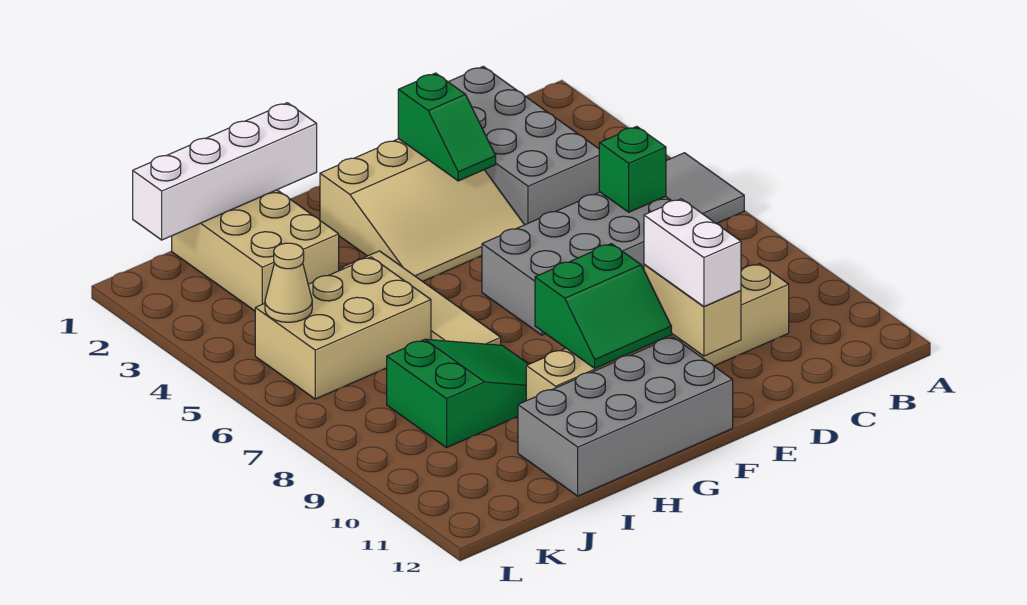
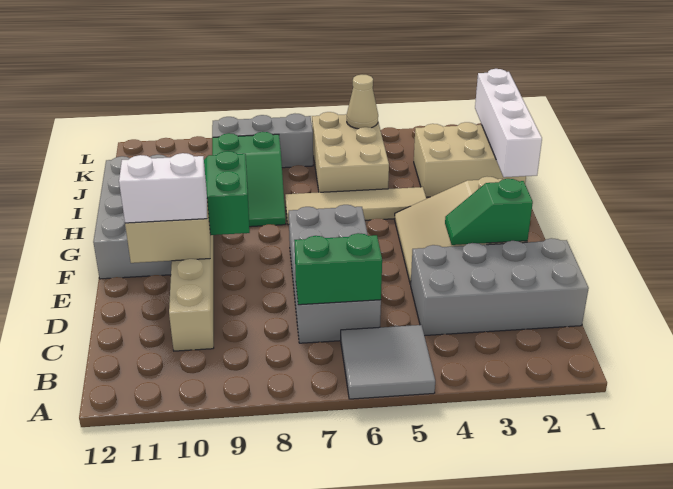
green 1x1 brick [599,126,666,212] -> green 1x2 brick [294,233,382,305]
none -> grey 1x3 brick [212,114,313,168]

